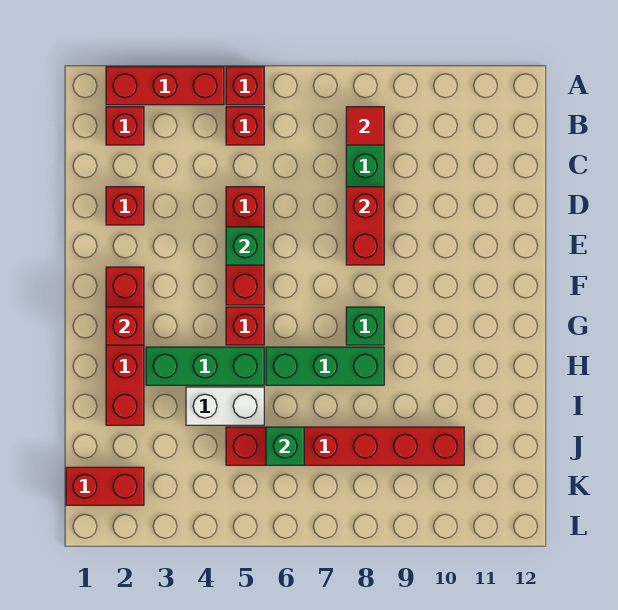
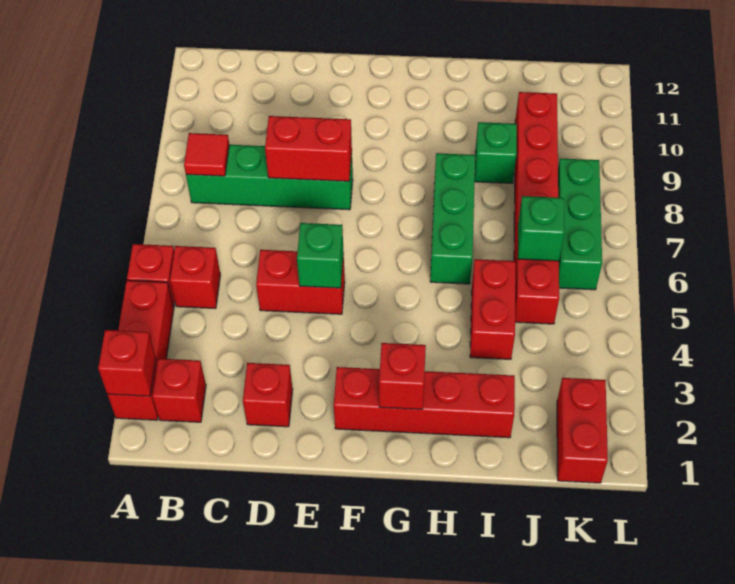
red 1x3 brick [226,187,264,305] -> red 1x2 brick [256,250,345,314]
red 1x1 brick [226,307,264,345] -> red 1x1 brick moved to [98,330,156,396]
green 1x1 brick [346,307,384,345] -> green 1x1 brick moved to [475,122,517,183]
green 1x3 brick [146,347,264,385] -> green 1x3 brick moved to [558,158,602,290]
white 1x2 brick [186,387,264,425] -> red 1x2 brick [470,259,516,359]

